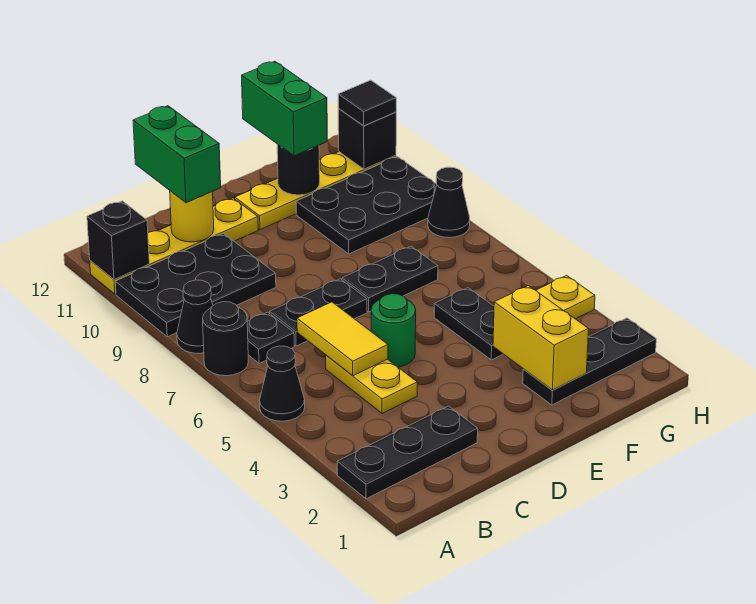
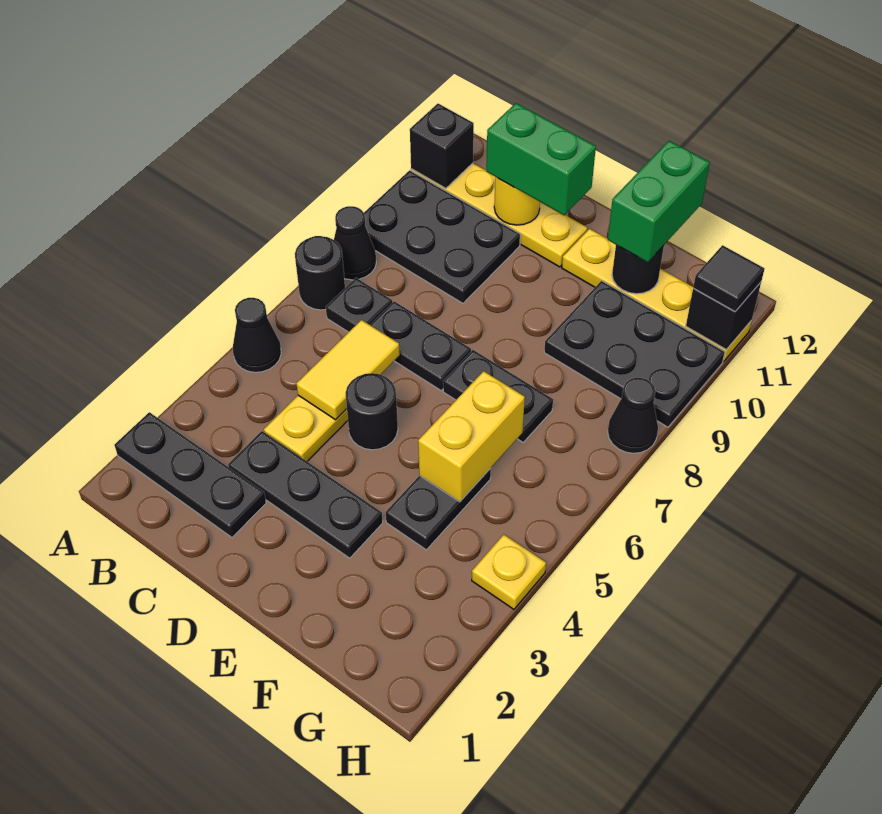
green 1x2 brick [133,106,221,203] -> green 1x2 brick turned to [486,103,596,215]
green 1x1 round brick [371,294,416,367] -> black 1x1 round brick [345,373,398,450]
black 1x3 plate [523,318,656,405] -> black 1x3 plate moved to [228,431,383,558]
yellow 1x2 brick [493,286,589,390] -> yellow 1x2 brick moved to [418,371,525,502]

